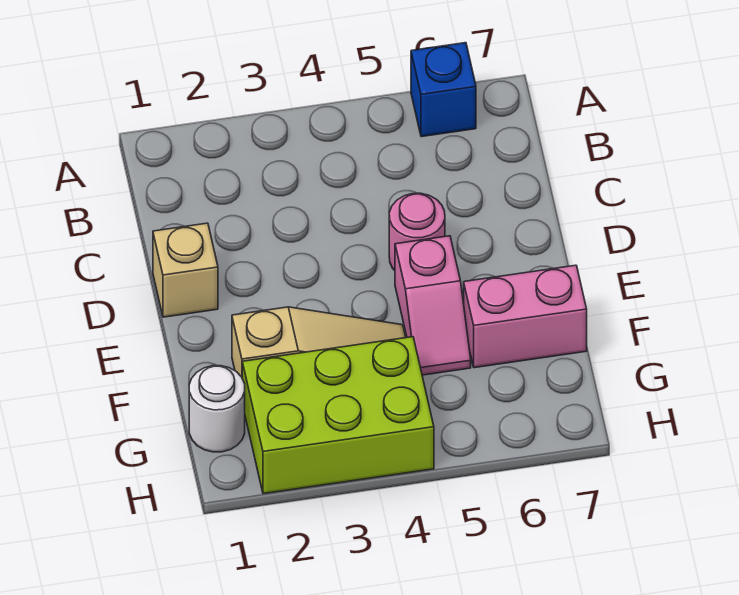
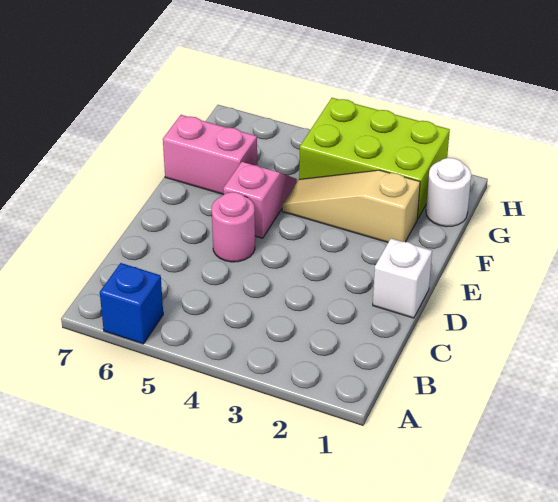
tan 1x1 brick [153,223,218,317] -> white 1x1 brick [373,238,432,318]

